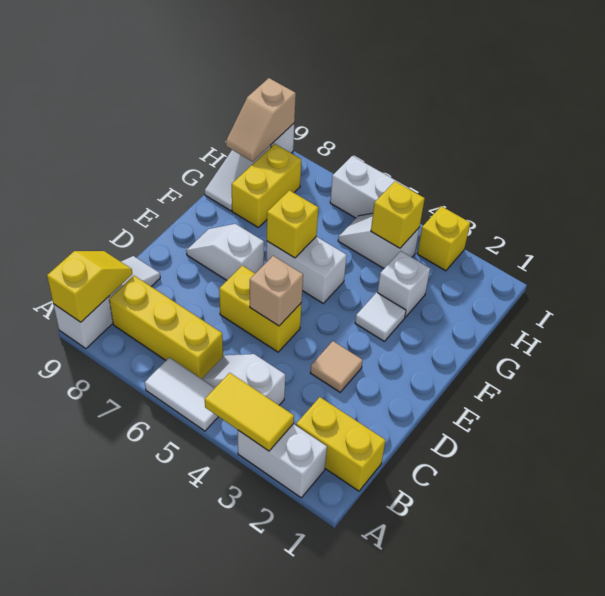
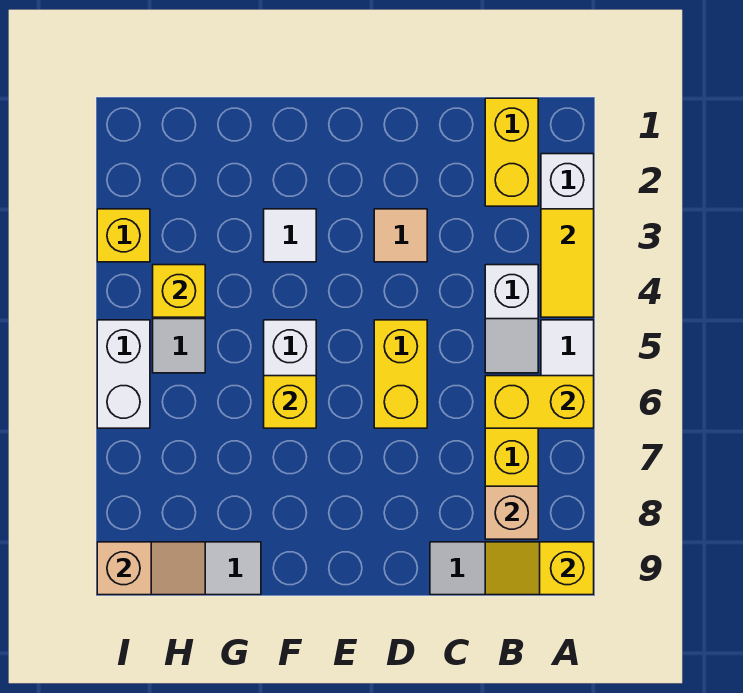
tan 1x1 brick [250,256,303,326] -> tan 1x1 brick moved to [485,486,538,539]
white 1x2 slope [186,224,264,280] -> none
white 1x1 brick [377,251,430,317] -> none
yellow 1x2 brick [232,144,301,227] -> yellow 1x2 brick moved to [485,376,594,428]

